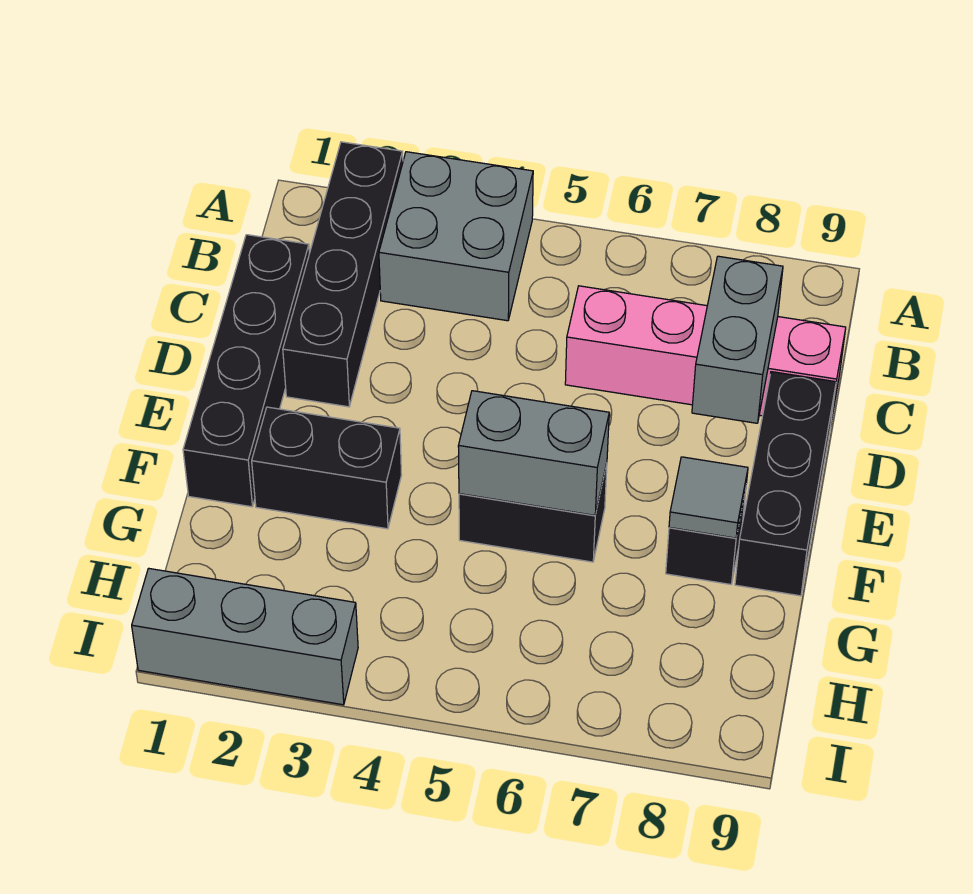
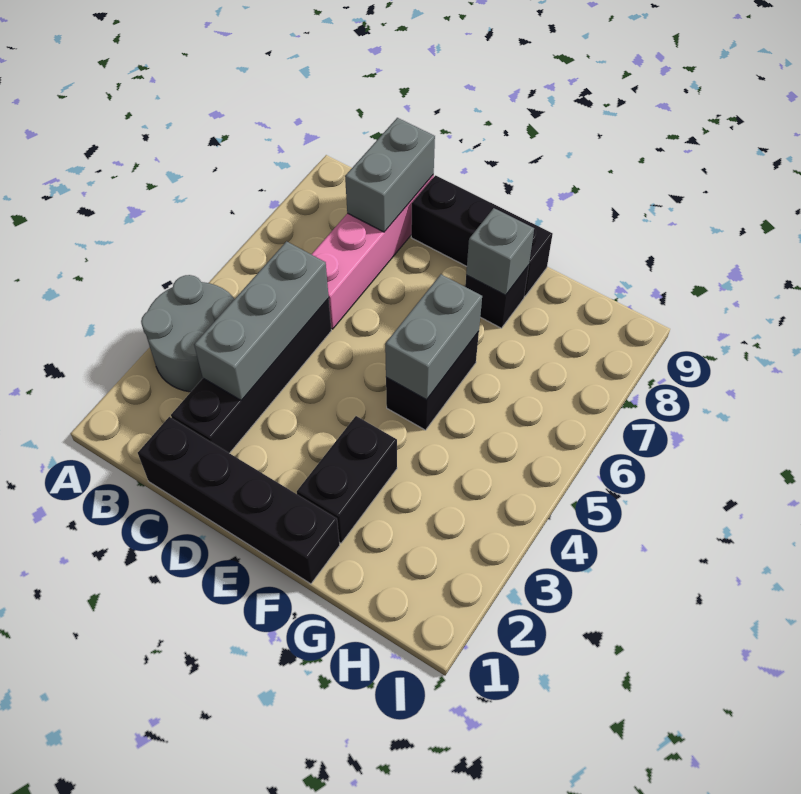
black 1x4 brick [283,142,403,407] -> black 1x4 brick turned to [171,298,331,453]
grey 2x2 brick [379,152,533,321] -> grey 2x2 round brick [141,275,234,392]
grey 1x2 brick [692,256,783,423] -> grey 1x2 brick turned to [345,118,435,232]
grey 1x1 tile [669,457,748,538] -> grey 1x1 brick [466,208,534,295]
grey 1x3 brick [132,568,358,705] -> grey 1x3 brick moved to [194,241,329,401]

